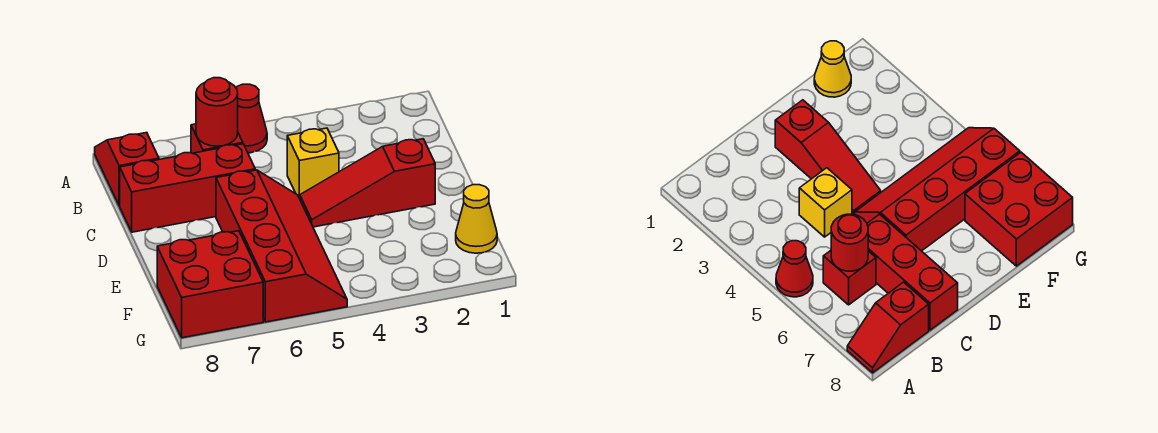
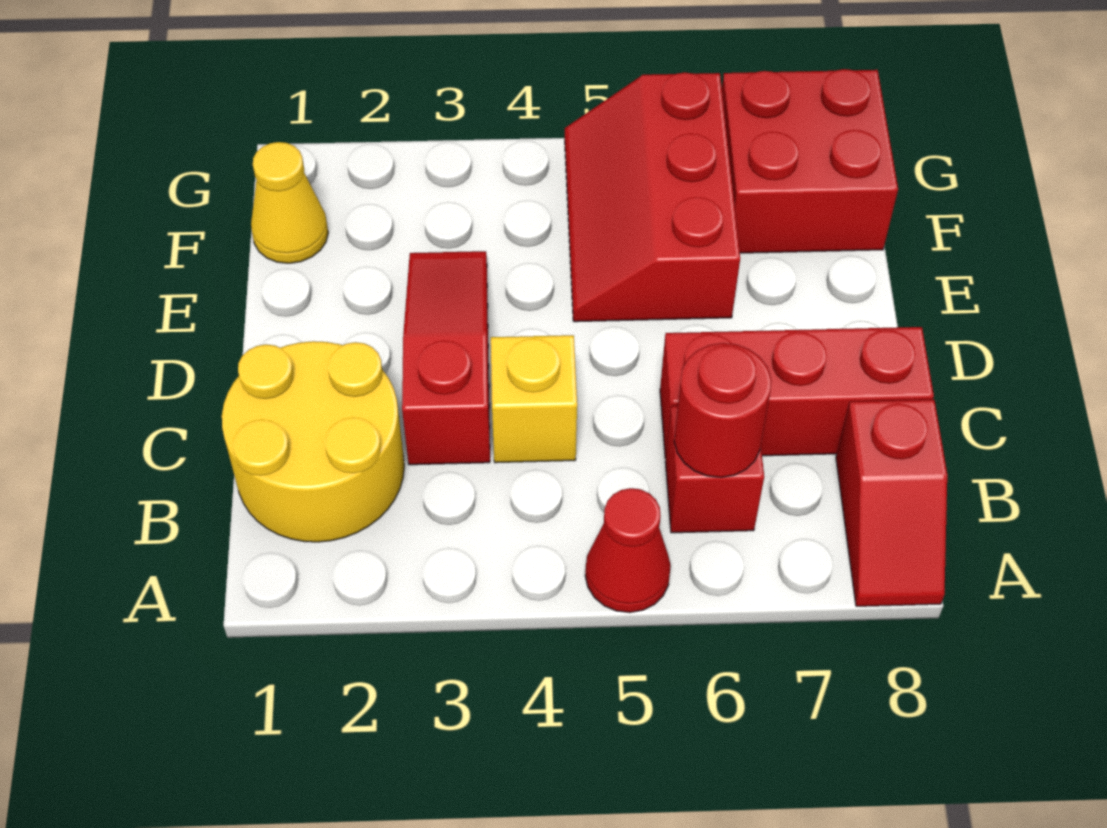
none -> yellow 2x2 round brick [222,341,404,542]
red 1x3 slope [300,139,435,227] -> red 1x3 slope turned to [402,251,490,465]
red 2x4 slope [216,170,347,322] -> red 2x3 slope [565,72,740,322]

